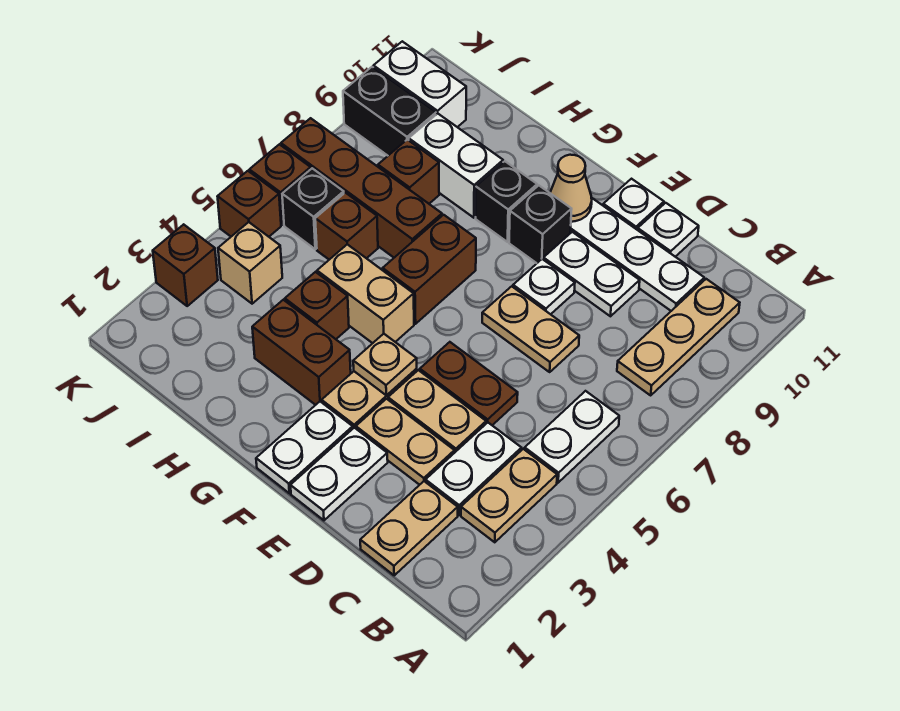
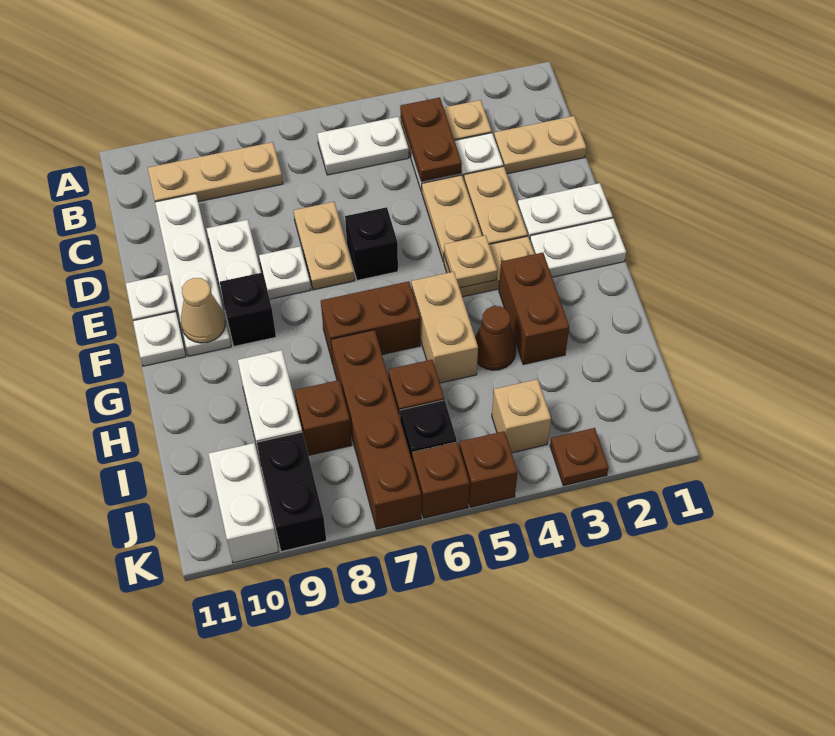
brown 1x2 plate [420,342,518,425] -> brown 1x2 plate moved to [400,97,462,181]
white 1x1 plate [638,203,699,257] -> white 1x1 plate moved to [133,312,186,366]
black 1x1 brick [476,161,537,242] -> black 1x1 brick moved to [345,207,398,280]
brown 1x1 brick [285,272,349,339] -> brown 1x1 cone [475,306,516,370]
brown 1x1 brick [153,224,218,306] -> brown 1x1 plate [550,428,609,486]

